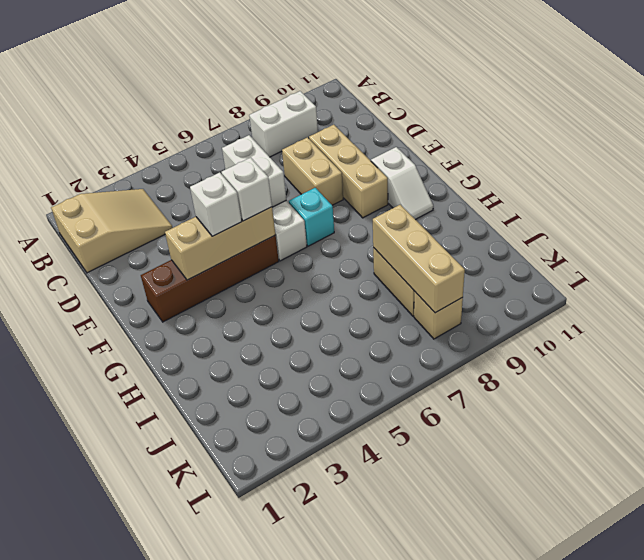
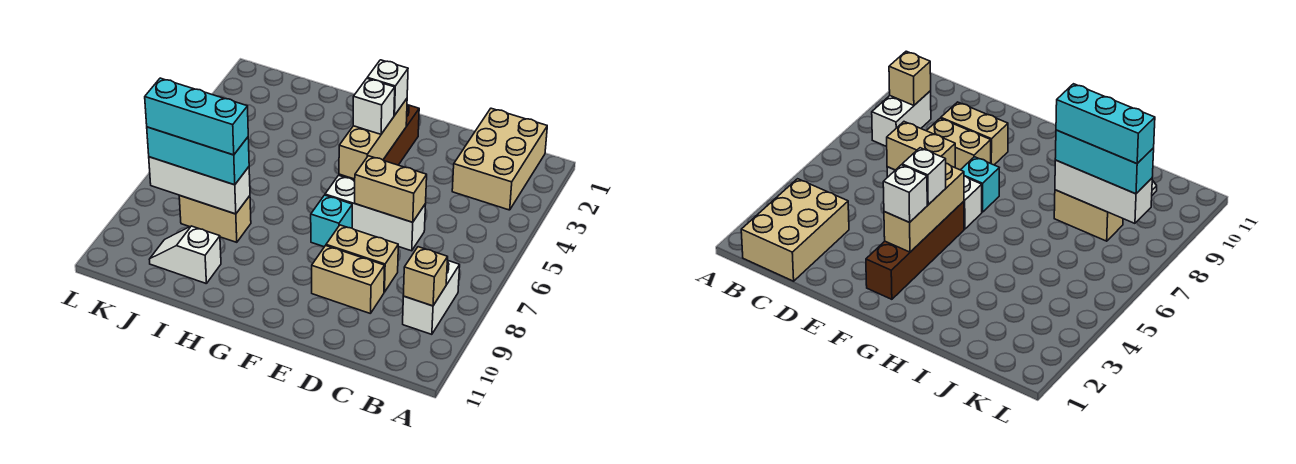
tan 2x3 slope [51,189,172,273] -> tan 2x3 brick [452,108,547,210]
white 1x2 brick [222,135,286,207] -> tan 1x2 brick [355,156,427,222]
tan 1x3 brick [309,125,388,218] -> tan 1x2 brick [312,246,385,314]
white 1x1 brick [221,158,272,221] -> white 1x1 brick moved to [367,60,408,115]
white 1x2 slope [371,147,433,220] -> white 1x2 slope moved to [149,226,221,283]
tan 1x3 brick [373,205,465,313] -> white 1x3 brick [149,157,250,214]
none -> cyan 1x3 brick [147,127,249,185]
none -> cyan 1x3 brick [145,78,248,155]
tan 1x1 brick [414,291,463,339] -> tan 1x1 brick moved to [403,247,448,306]

